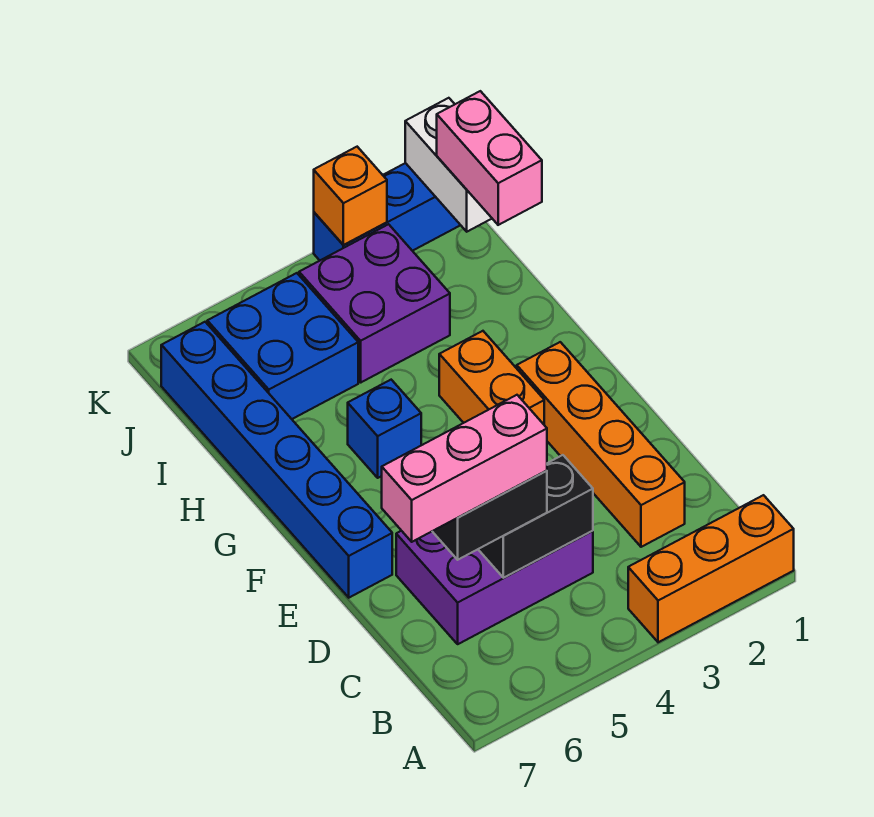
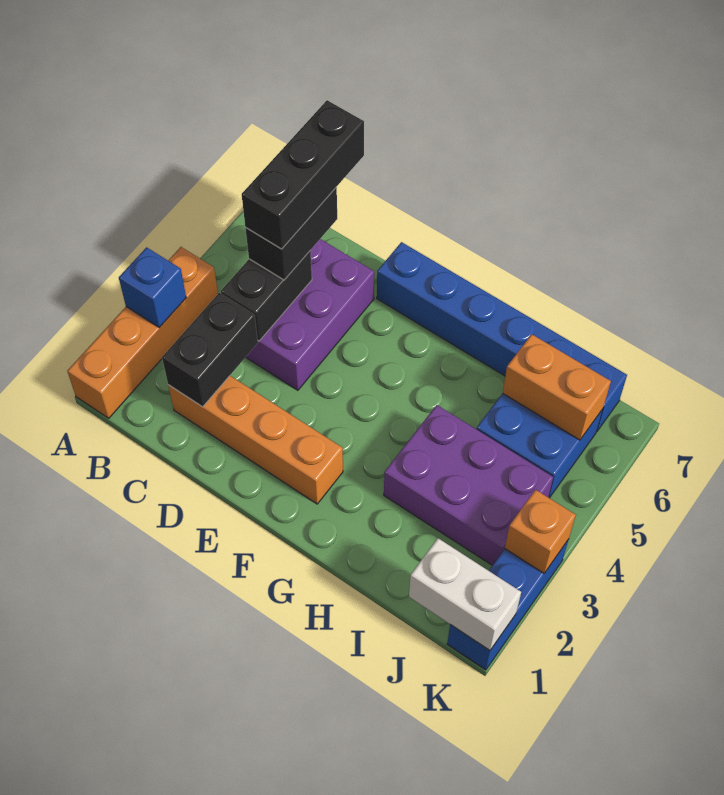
orange 1x3 brick [628,495,794,642] -> orange 1x4 brick [67,247,218,418]
none -> black 1x2 brick [162,293,258,407]
pink 1x3 brick [382,395,547,542] -> black 1x3 brick [242,100,364,249]
orange 1x2 brick [439,331,544,424] -> orange 1x2 brick moved to [503,334,611,440]
blue 1x1 brick [348,380,421,478] -> blue 1x1 brick moved to [119,247,186,328]
pink 1x2 brick [437,91,542,225] -> none
purple 2x2 brick [299,224,450,382] -> purple 2x3 brick [384,405,553,565]

